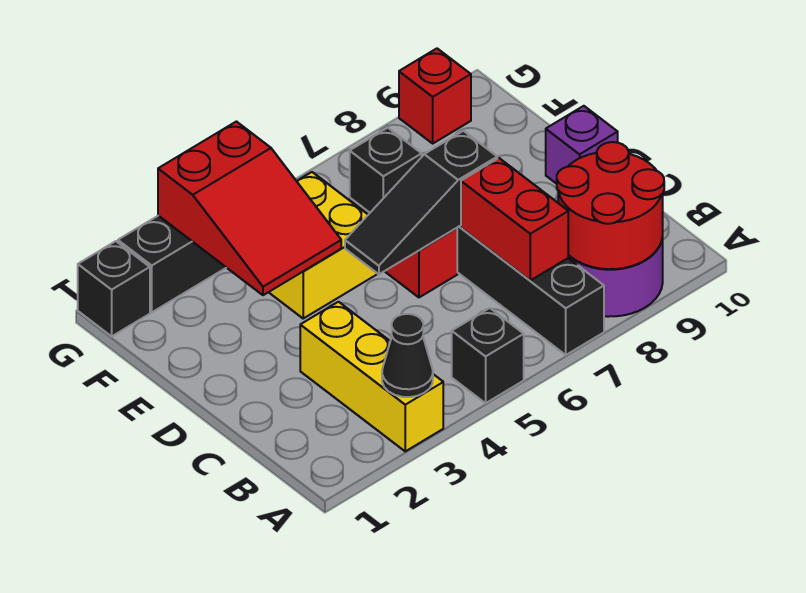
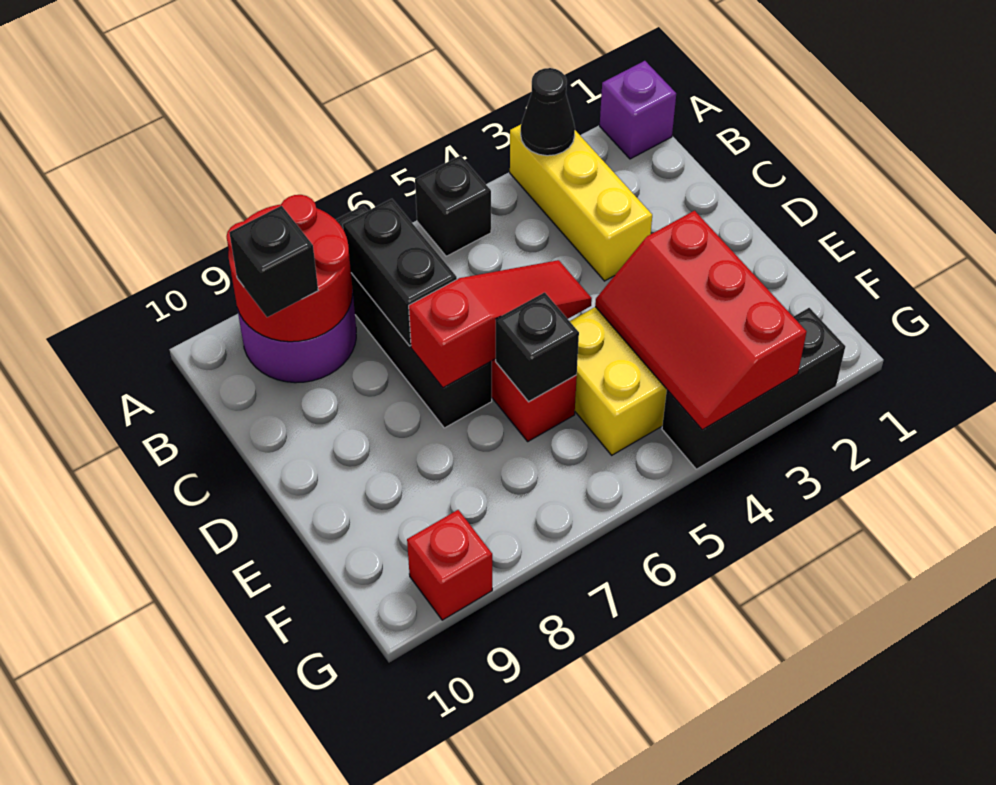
red 1x2 brick [461,158,568,280] -> black 1x2 brick [343,199,457,346]
black 1x3 slope [345,131,497,274] -> red 1x3 slope [409,260,592,388]
purple 1x1 brick [546,106,618,184] -> purple 1x1 brick moved to [600,61,676,159]
red 2x3 slope [158,122,341,295] -> red 2x3 slope turned to [595,211,806,430]
black 1x1 brick [78,241,150,336] -> black 1x1 brick moved to [229,206,318,317]

